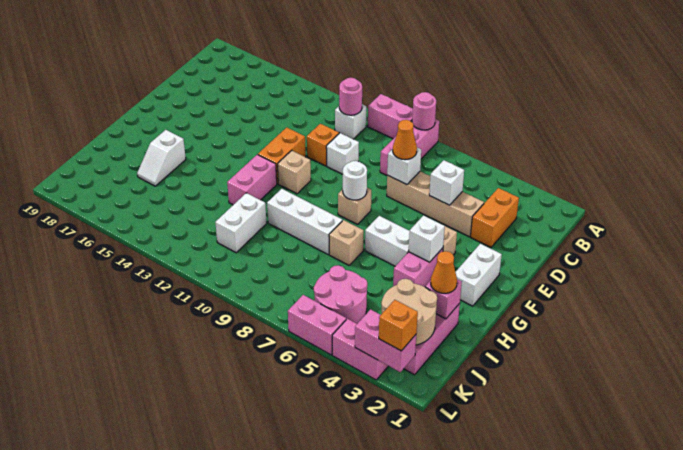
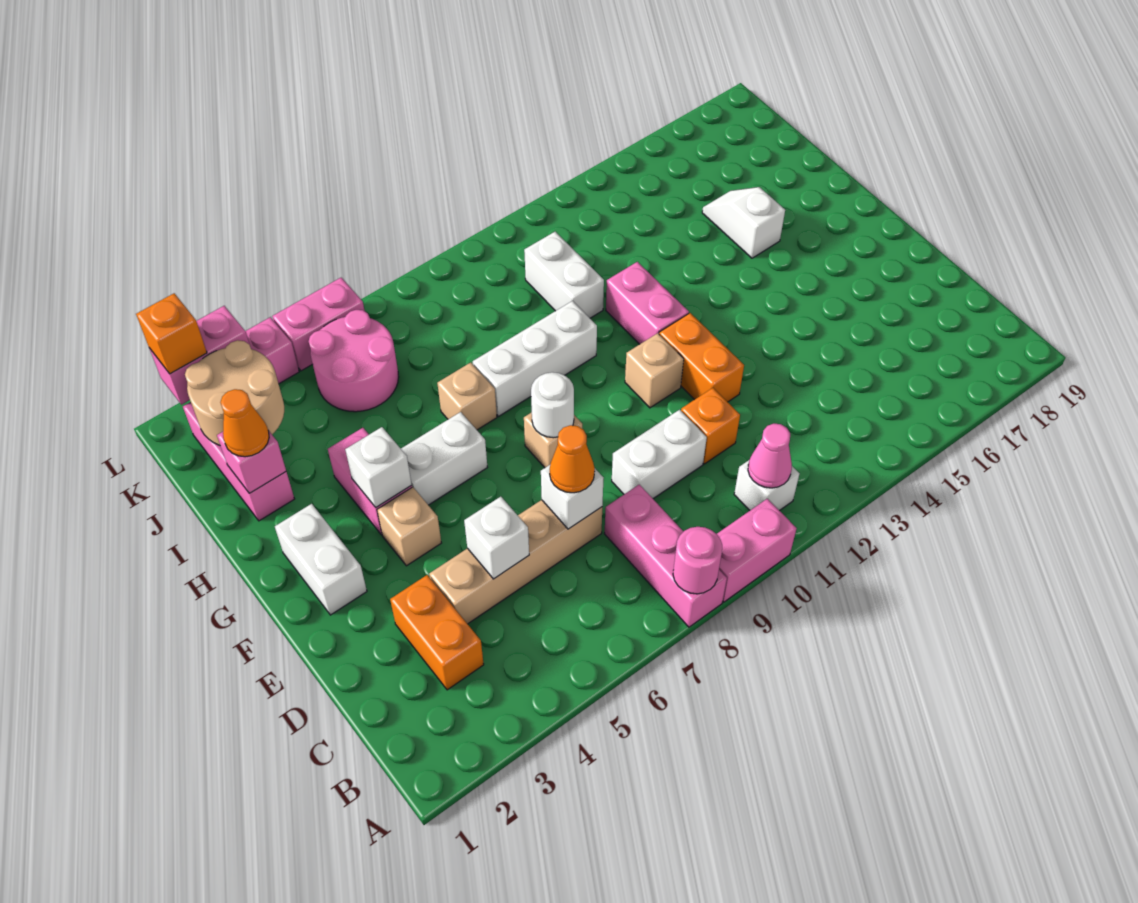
pink 1x1 round brick [339,78,362,115] -> pink 1x1 cone [748,424,792,488]
white 1x1 brick [326,133,359,174] -> white 1x2 brick [612,410,707,499]

